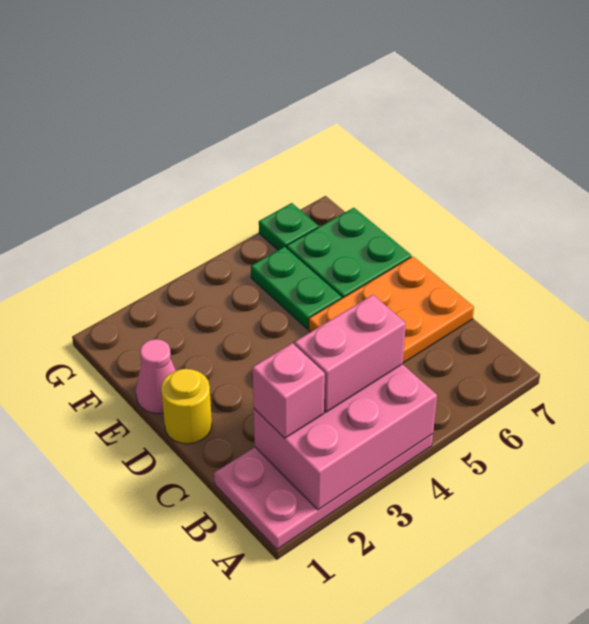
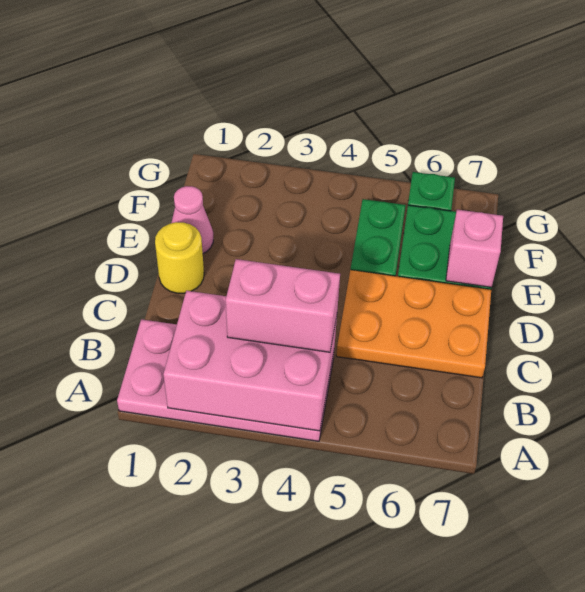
pink 1x1 brick [252,343,325,438] -> pink 1x1 brick moved to [446,210,503,287]

